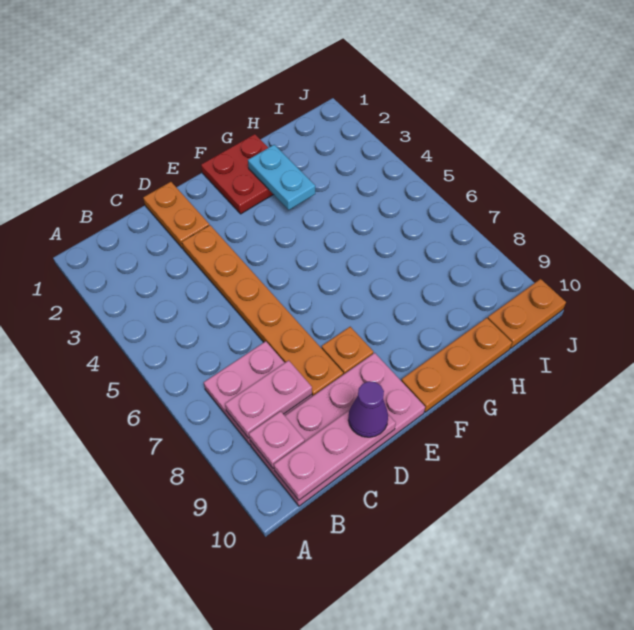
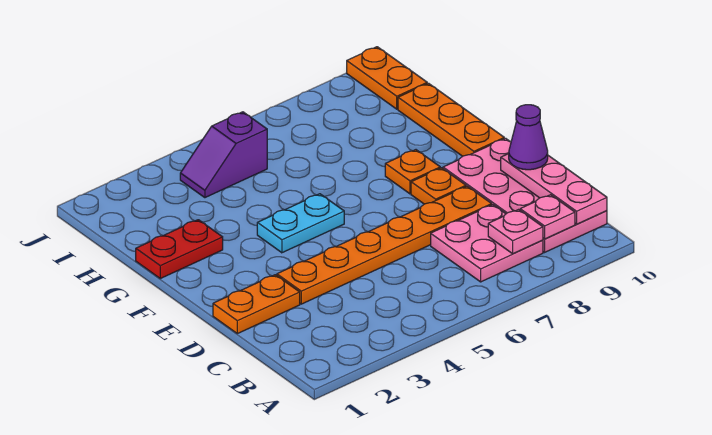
pink 1x2 plate [225,360,312,438] -> pink 1x1 plate [488,210,543,254]
red 2x2 plate [201,134,274,214] -> red 1x2 plate [136,220,223,279]
none -> orange 1x1 plate [385,150,440,194]
cyan 1x2 plate [248,145,315,210] -> cyan 1x2 plate moved to [257,194,344,253]
none -> purple 1x2 slope [180,112,267,198]

